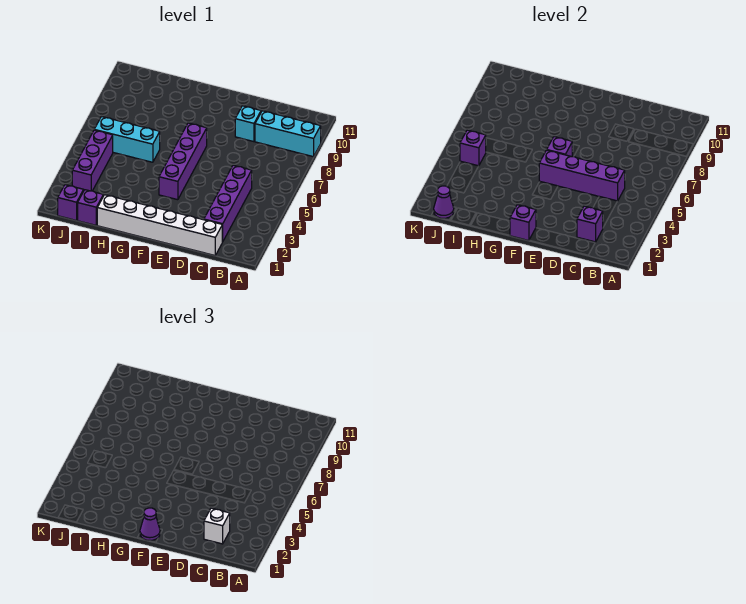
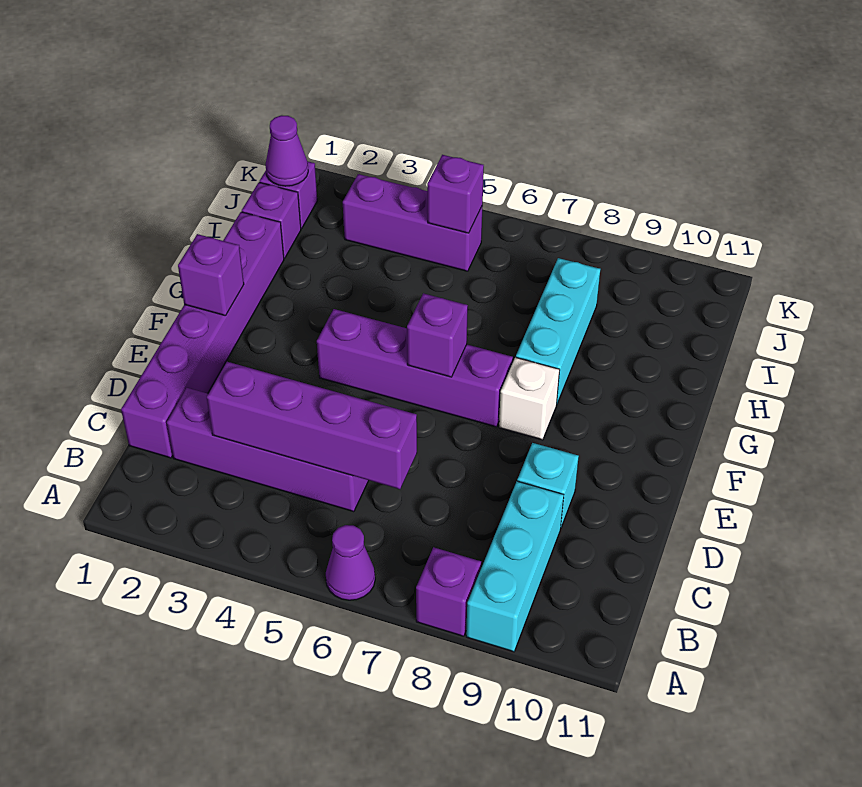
white 1x6 brick [97,195,222,256] -> purple 1x6 brick [121,212,284,458]
purple 1x1 brick [577,206,603,242] -> purple 1x1 brick moved to [416,547,481,636]
white 1x1 brick [204,508,230,544] -> white 1x1 brick moved to [499,357,560,440]
purple 1x4 brick [539,150,625,201] -> purple 1x4 brick turned to [207,362,417,489]
purple 1x1 cone [140,508,160,541] -> purple 1x1 cone moved to [326,525,375,600]
cyan 1x3 brick [94,117,160,162] -> cyan 1x3 brick moved to [516,258,600,403]

